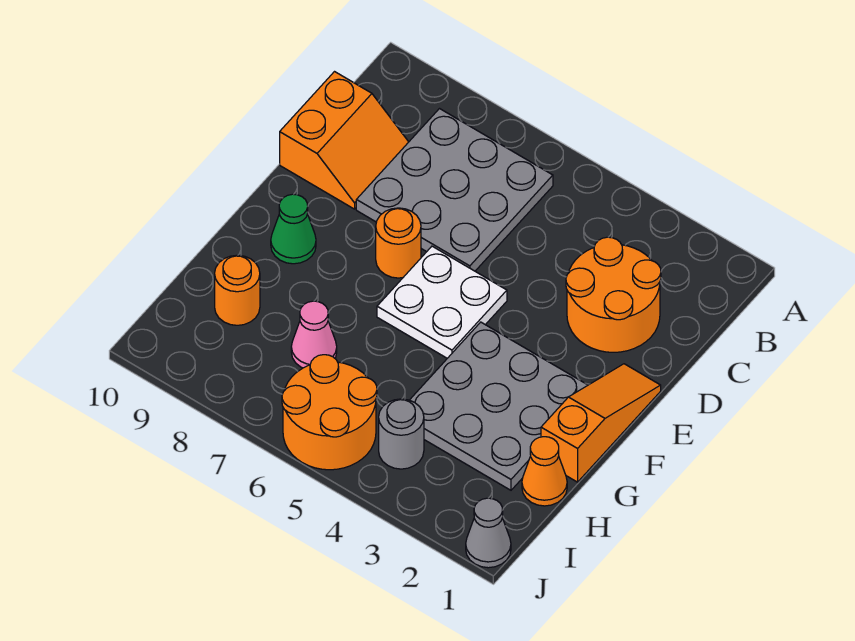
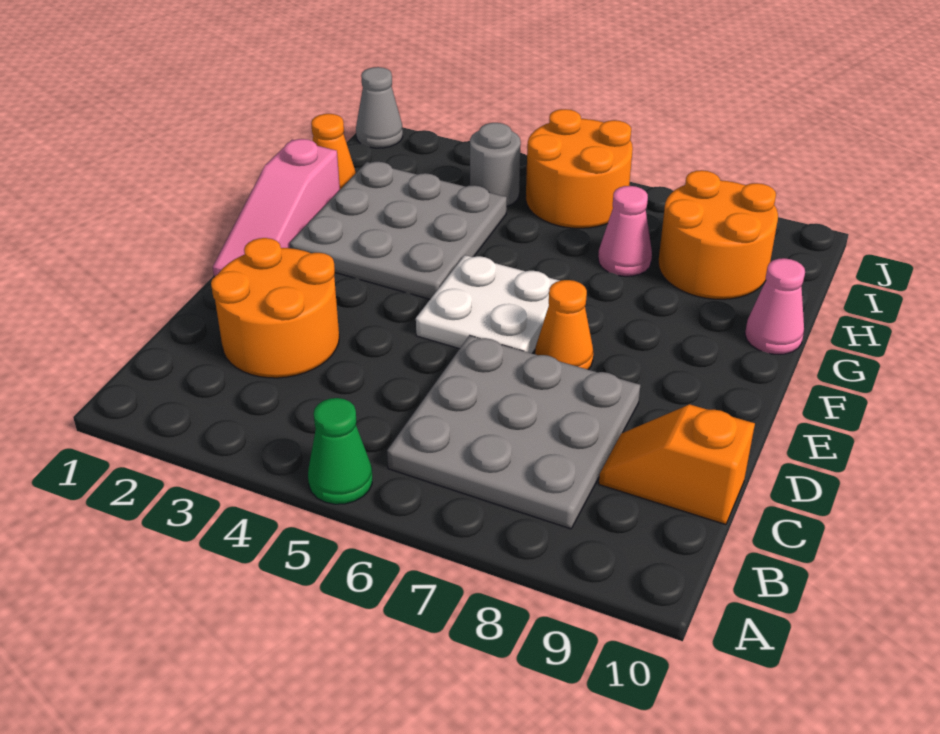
orange 2x2 slope [280,72,408,209] -> orange 1x2 slope [599,405,755,525]
orange 1x3 slope [541,364,661,482] -> pink 1x3 slope [213,139,340,277]
orange 1x1 round brick [376,208,421,278] -> orange 1x1 cone [535,280,593,369]
green 1x1 cone [271,194,316,264] -> green 1x1 cone moved to [308,398,372,504]
none -> pink 1x1 cone [745,258,805,354]
orange 1x1 round brick [215,255,260,325] -> orange 2x2 round brick [658,170,778,299]

